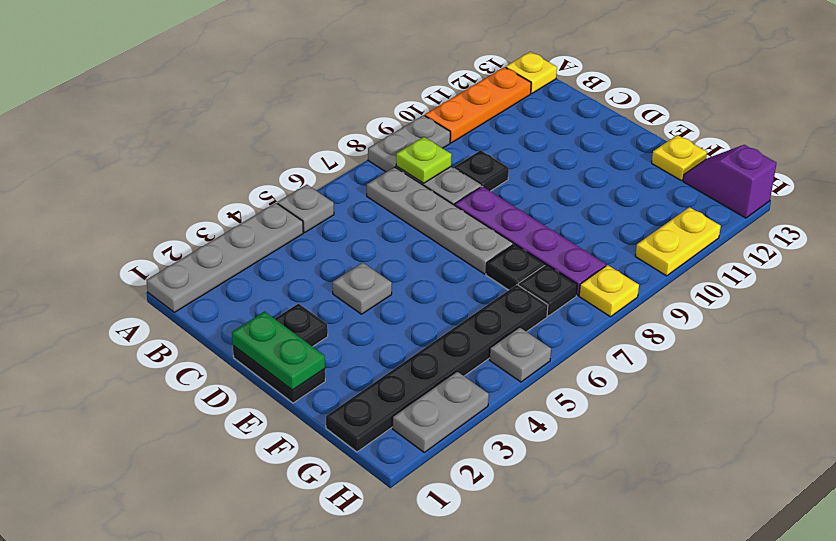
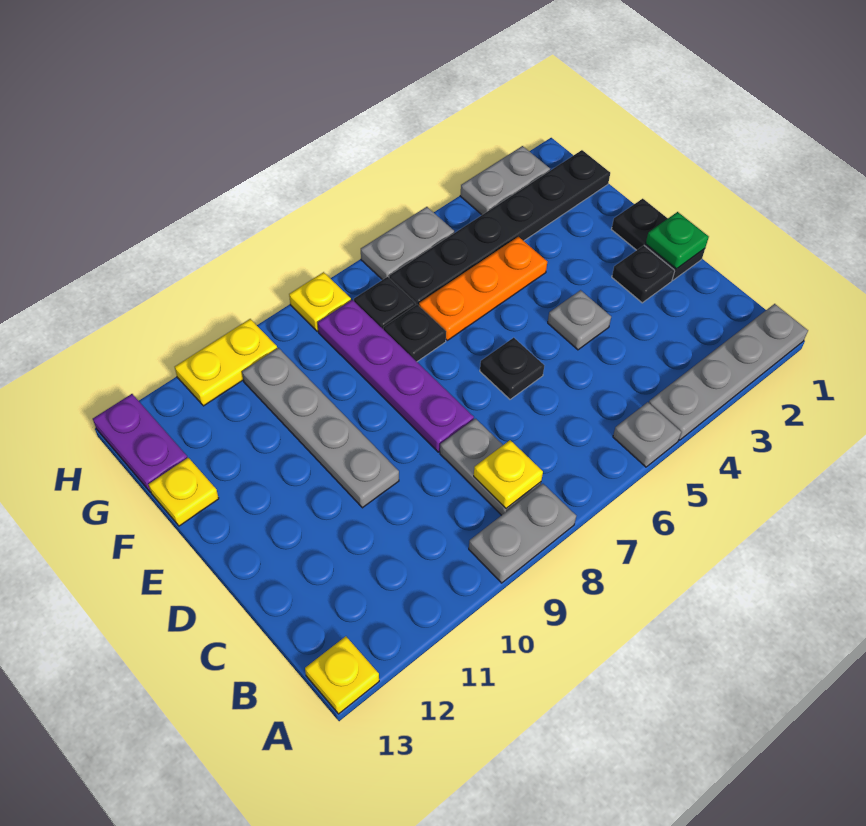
orange 1x3 plate [425,67,531,143] -> orange 1x3 plate moved to [419,237,547,340]
grey 1x4 plate [367,167,513,274] -> grey 1x4 plate moved to [242,348,399,508]
lime 1x1 plate [396,137,452,183] -> yellow 1x1 plate [474,440,543,508]
black 1x1 plate [454,150,509,191] -> black 1x1 plate moved to [480,338,544,399]
green 1x2 plate [232,312,325,390] -> green 1x1 plate [646,212,709,269]
purple 1x2 slope [683,145,777,218] -> purple 1x2 plate [93,394,187,492]
grey 1x1 plate [489,327,551,382] -> grey 1x2 plate [361,207,454,280]

